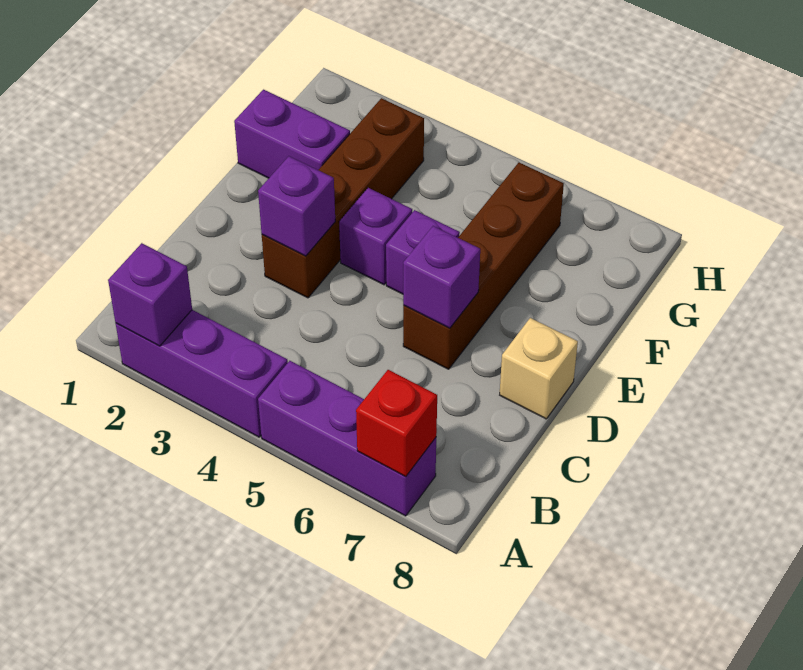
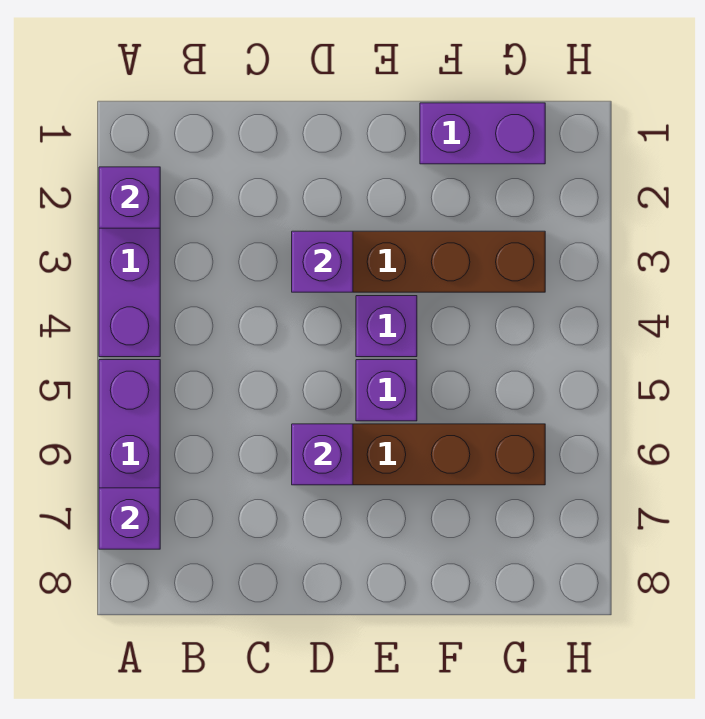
red 1x1 brick [356,370,437,477] -> purple 1x1 brick [99,488,160,549]
tan 1x1 brick [500,318,578,419] -> none
purple 1x2 brick [234,90,350,178] -> purple 1x2 brick turned to [420,103,545,164]

